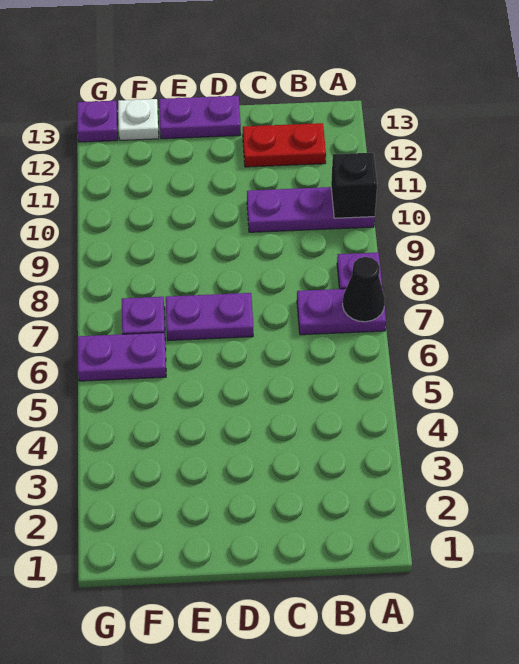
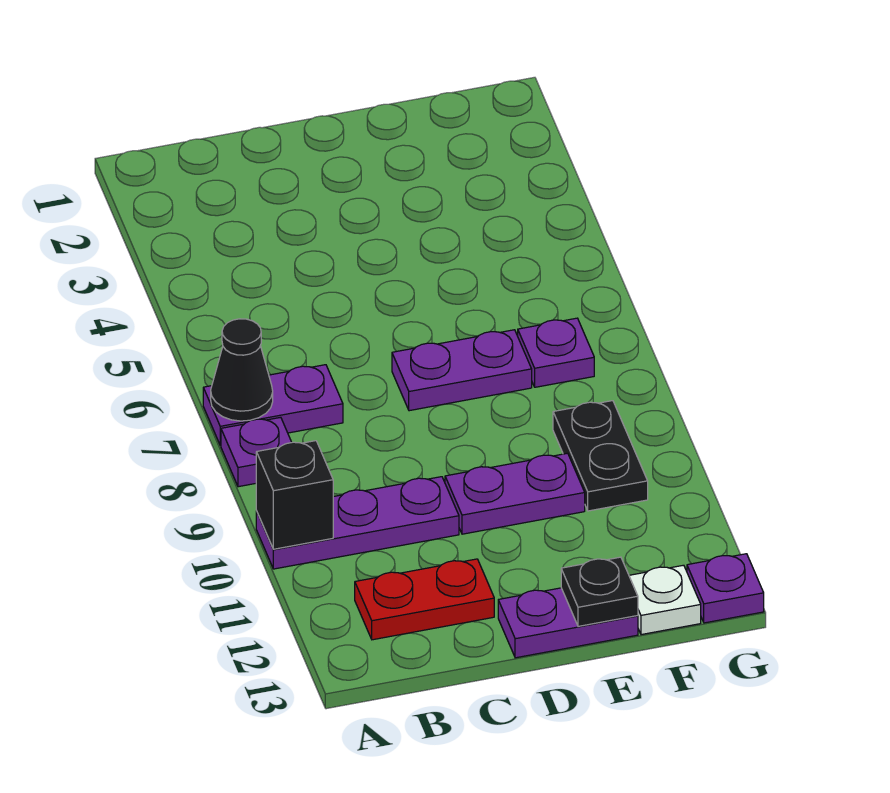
none -> black 1x1 plate [561,557,638,626]
purple 1x2 plate [78,333,166,381] -> purple 1x2 plate moved to [445,453,585,534]
none -> black 1x2 plate [553,401,648,511]

